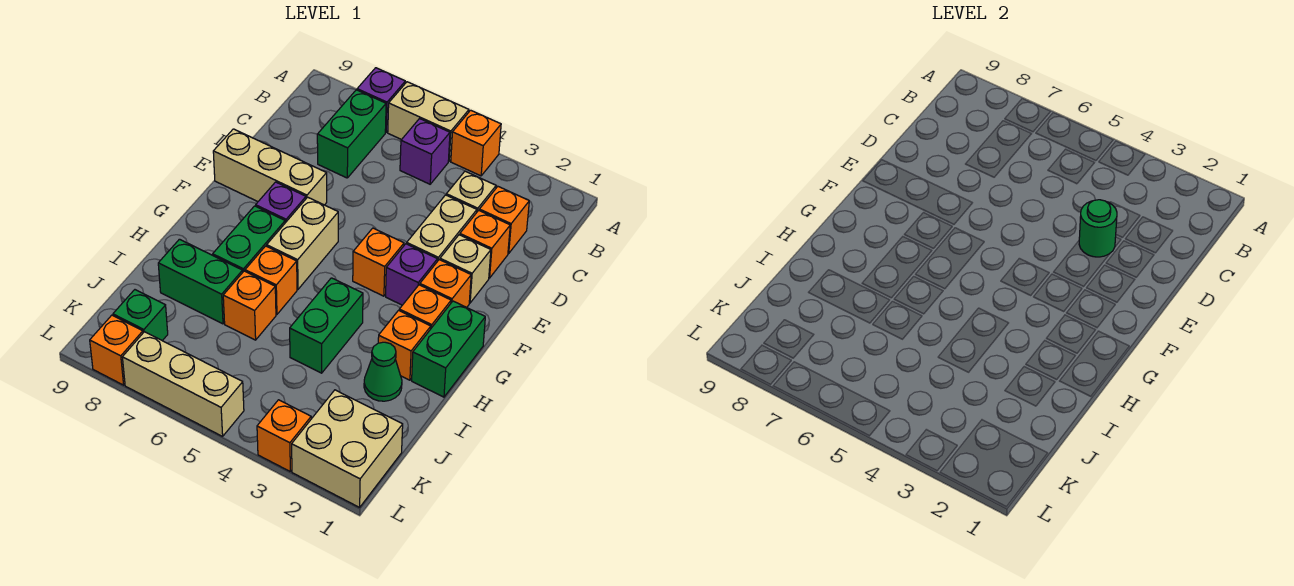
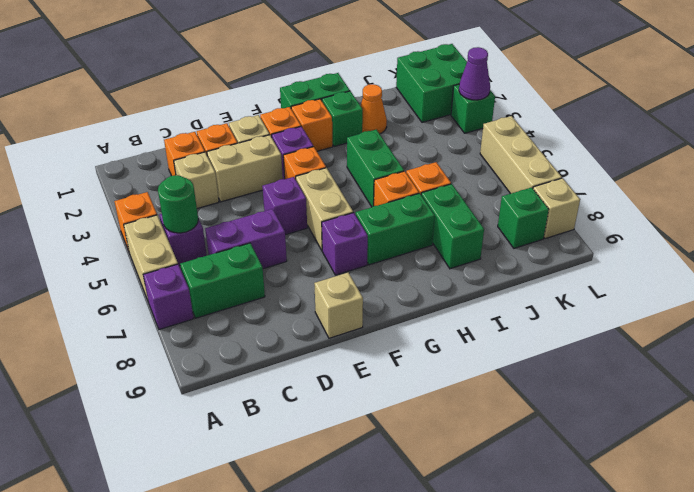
none -> purple 1x2 brick [205,209,287,269]
green 1x1 round brick [1079,200,1117,257] -> green 1x1 round brick moved to [158,175,198,233]
none -> purple 1x1 brick [262,177,307,235]
tan 1x3 brick [213,129,327,205] -> tan 1x1 brick [314,273,363,338]
tan 1x2 brick [267,197,338,289] -> tan 1x2 brick turned to [296,168,353,250]
orange 1x1 brick [378,310,431,380] -> green 1x1 brick [322,91,363,147]
green 1x2 brick [290,278,363,373] -> green 1x2 brick turned to [347,130,404,207]
green 1x1 cone [364,342,402,401] -> orange 1x1 cone [361,84,387,134]
tan 2x2 brick [292,390,403,507] -> green 2x2 brick [396,44,467,122]
orange 1x1 brick [257,400,311,471] -> green 1x1 brick [451,84,495,133]
none -> purple 1x1 cone [459,47,490,100]
orange 1x1 brick [90,315,143,385] -> tan 1x1 brick [533,178,580,239]

